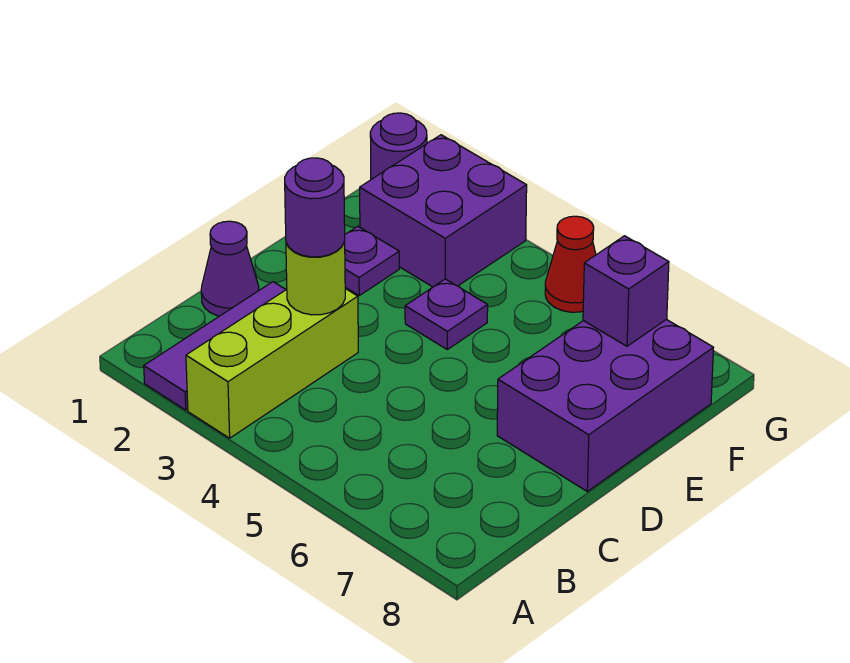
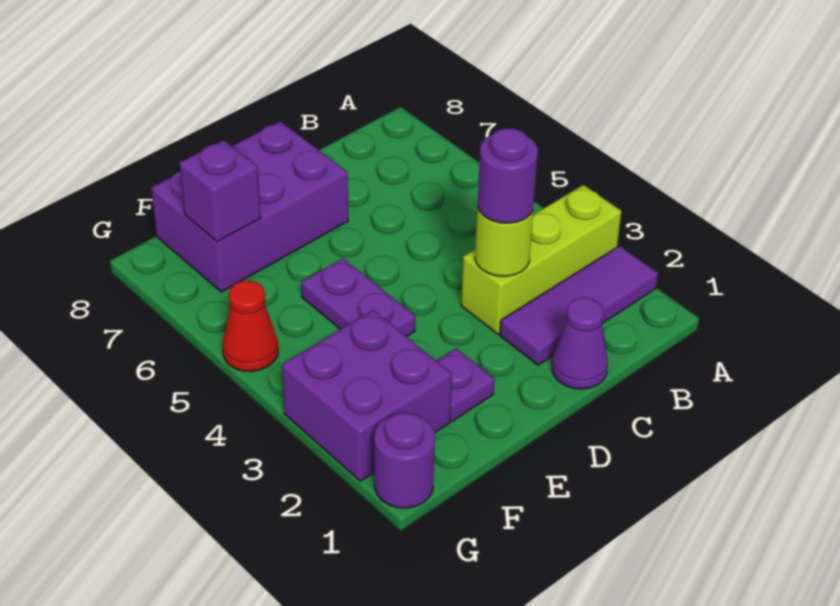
purple 1x1 plate [405,279,488,349] -> purple 1x2 plate [302,258,415,337]

